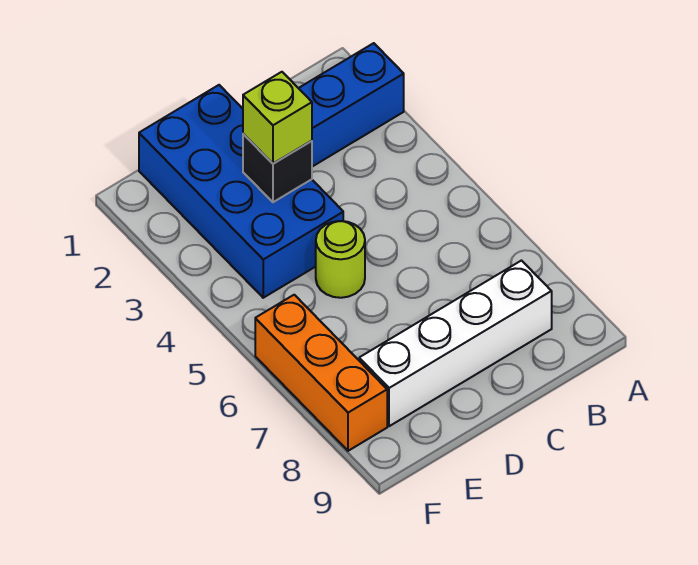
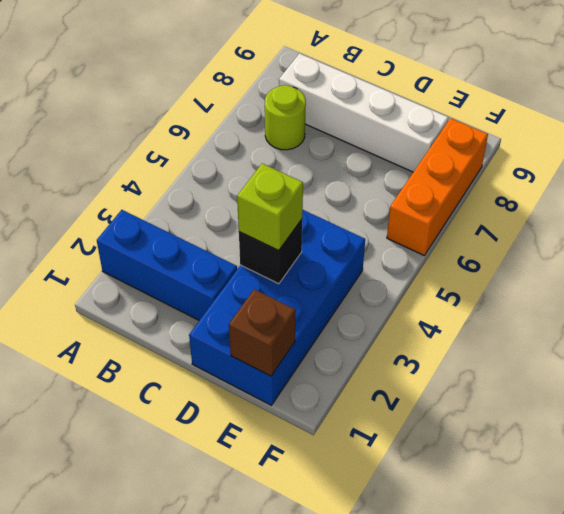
lime 1x1 round brick [316,221,365,298] -> lime 1x1 round brick moved to [265,85,306,150]
none -> brown 1x1 brick [229,289,296,376]

